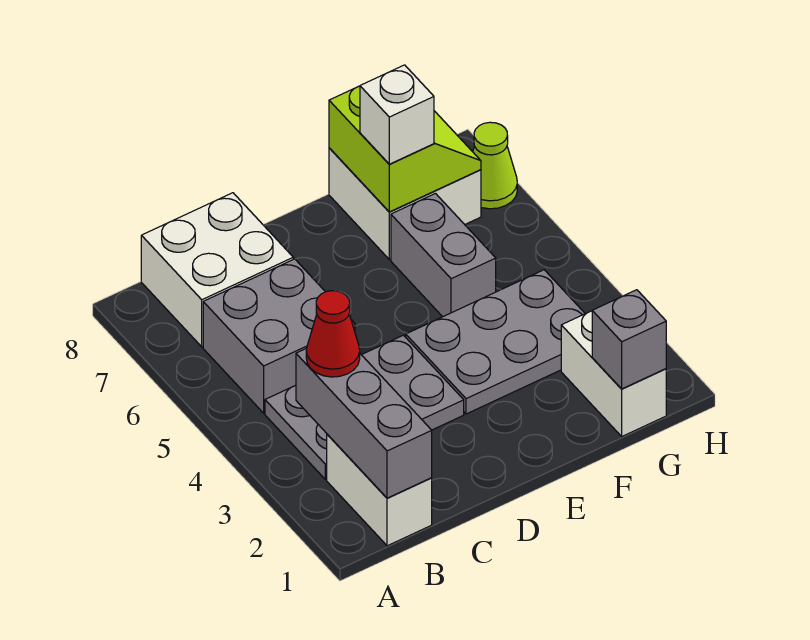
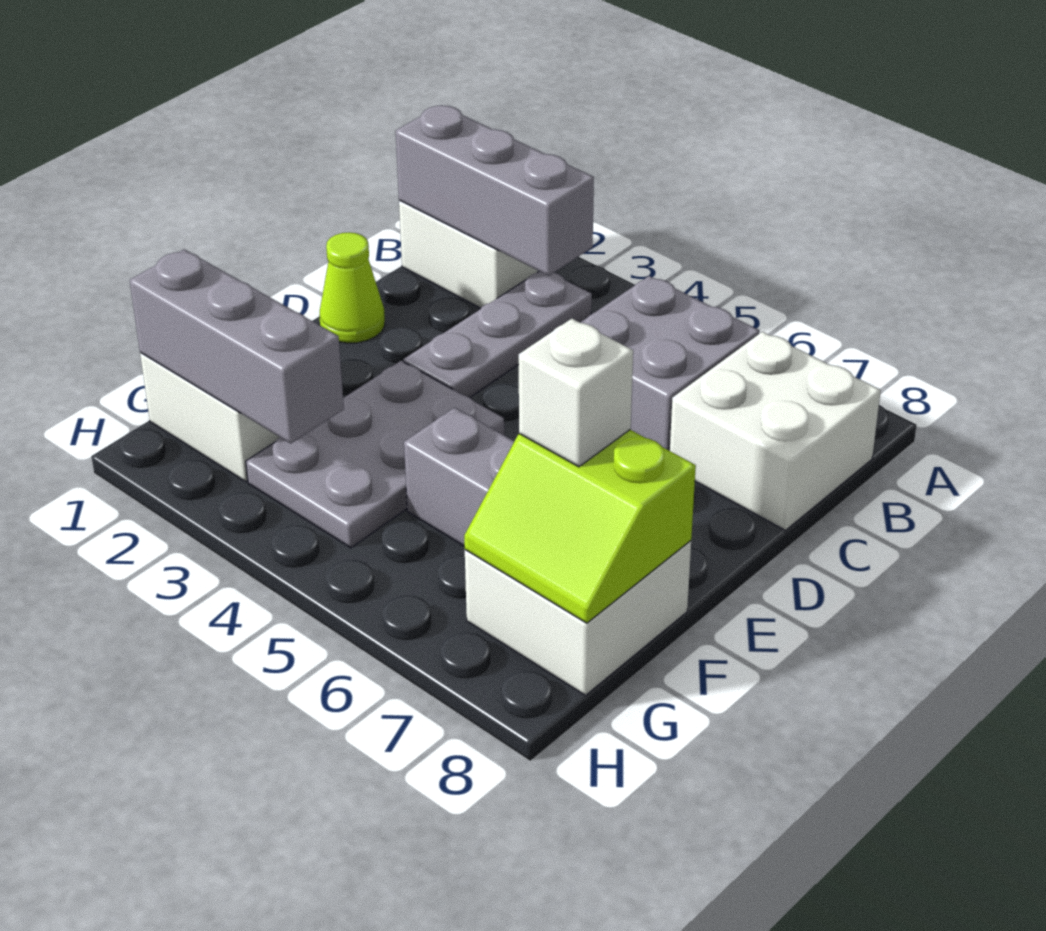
grey 2x3 plate [265,335,464,479] -> grey 1x3 plate [404,271,592,398]
red 1x1 cone [306,291,360,377] -> none
grey 1x1 brick [592,290,666,389] -> grey 1x3 brick [130,249,344,444]
lime 1x1 cone [473,122,517,209] -> lime 1x1 cone moved to [319,232,385,343]

